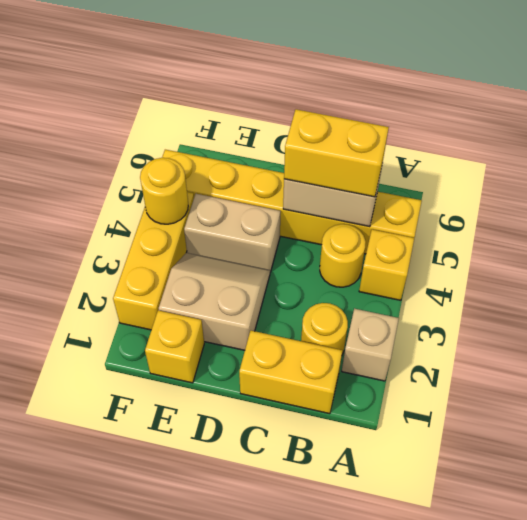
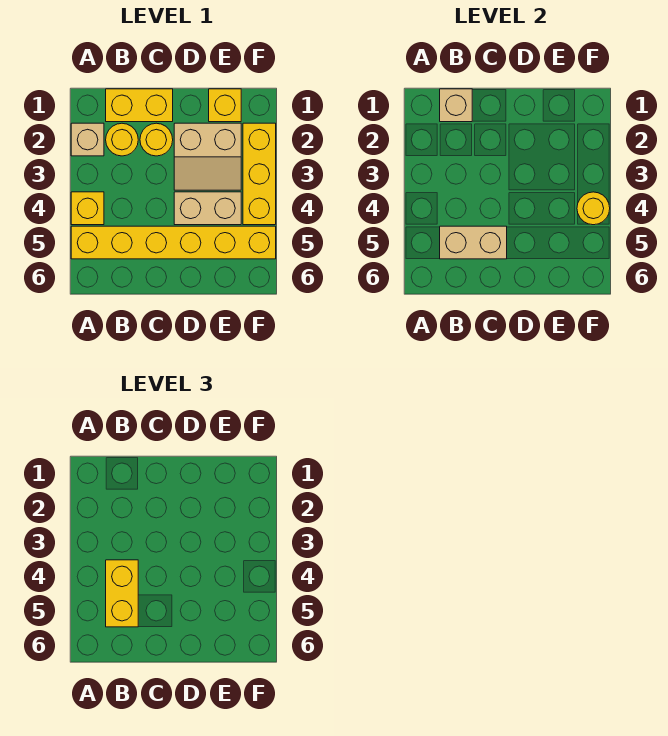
none -> tan 1x1 brick [440,89,472,122]
yellow 1x1 round brick [320,224,366,287] -> yellow 1x1 round brick moved to [140,123,173,156]
yellow 1x2 brick [284,109,389,197] -> yellow 1x2 brick turned to [106,560,138,627]

